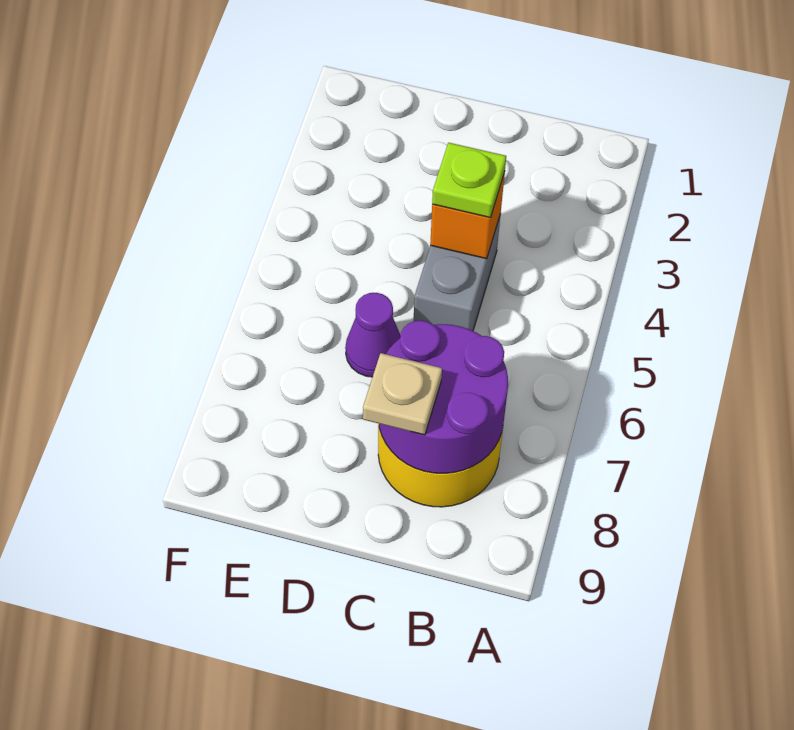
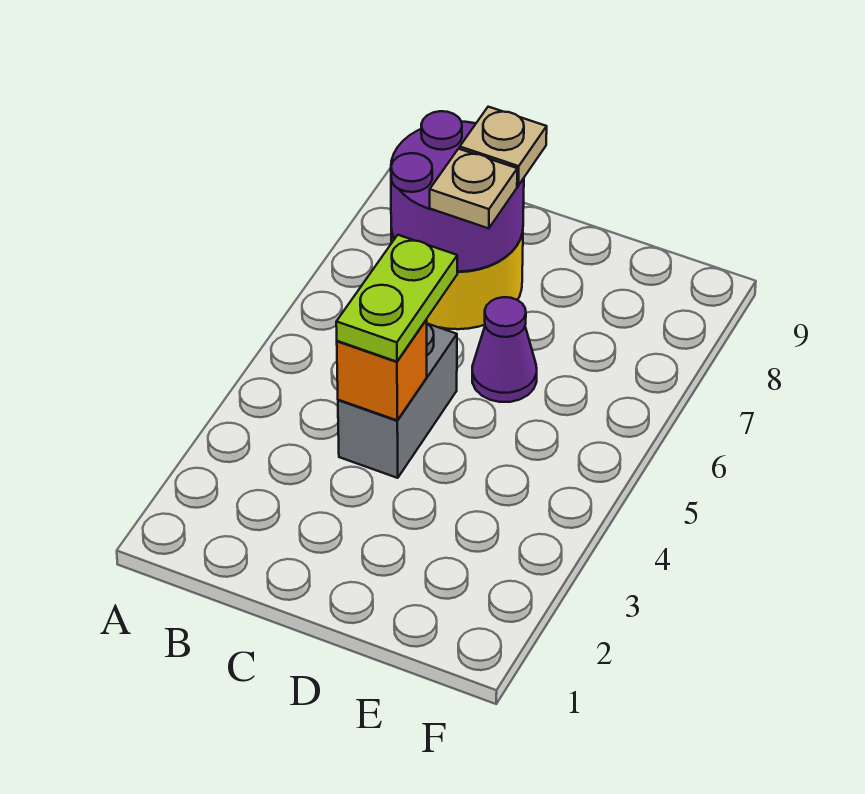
lime 1x1 plate [432,143,506,218] -> lime 1x2 plate [336,235,457,362]
none -> tan 1x1 plate [430,149,517,228]

